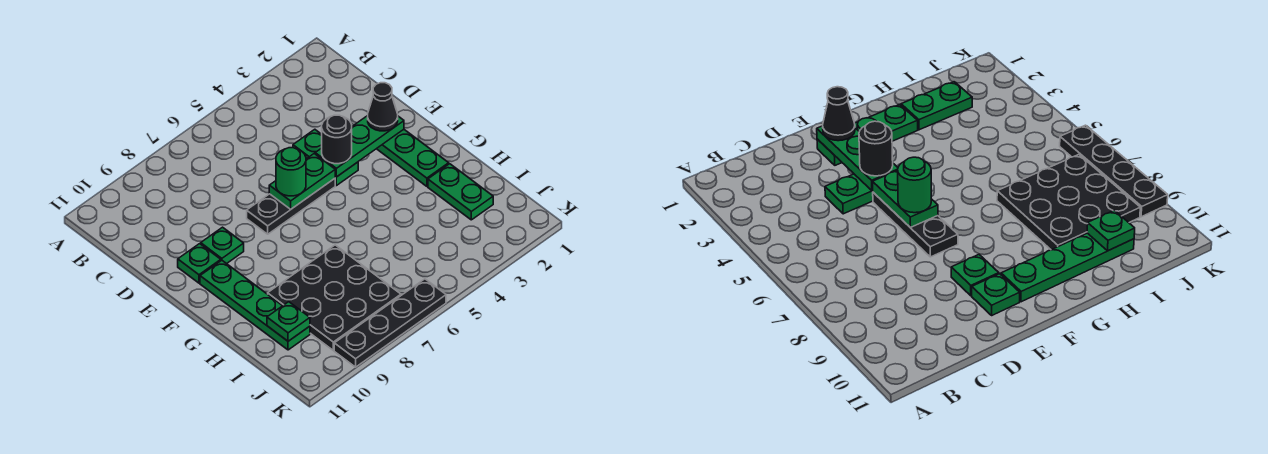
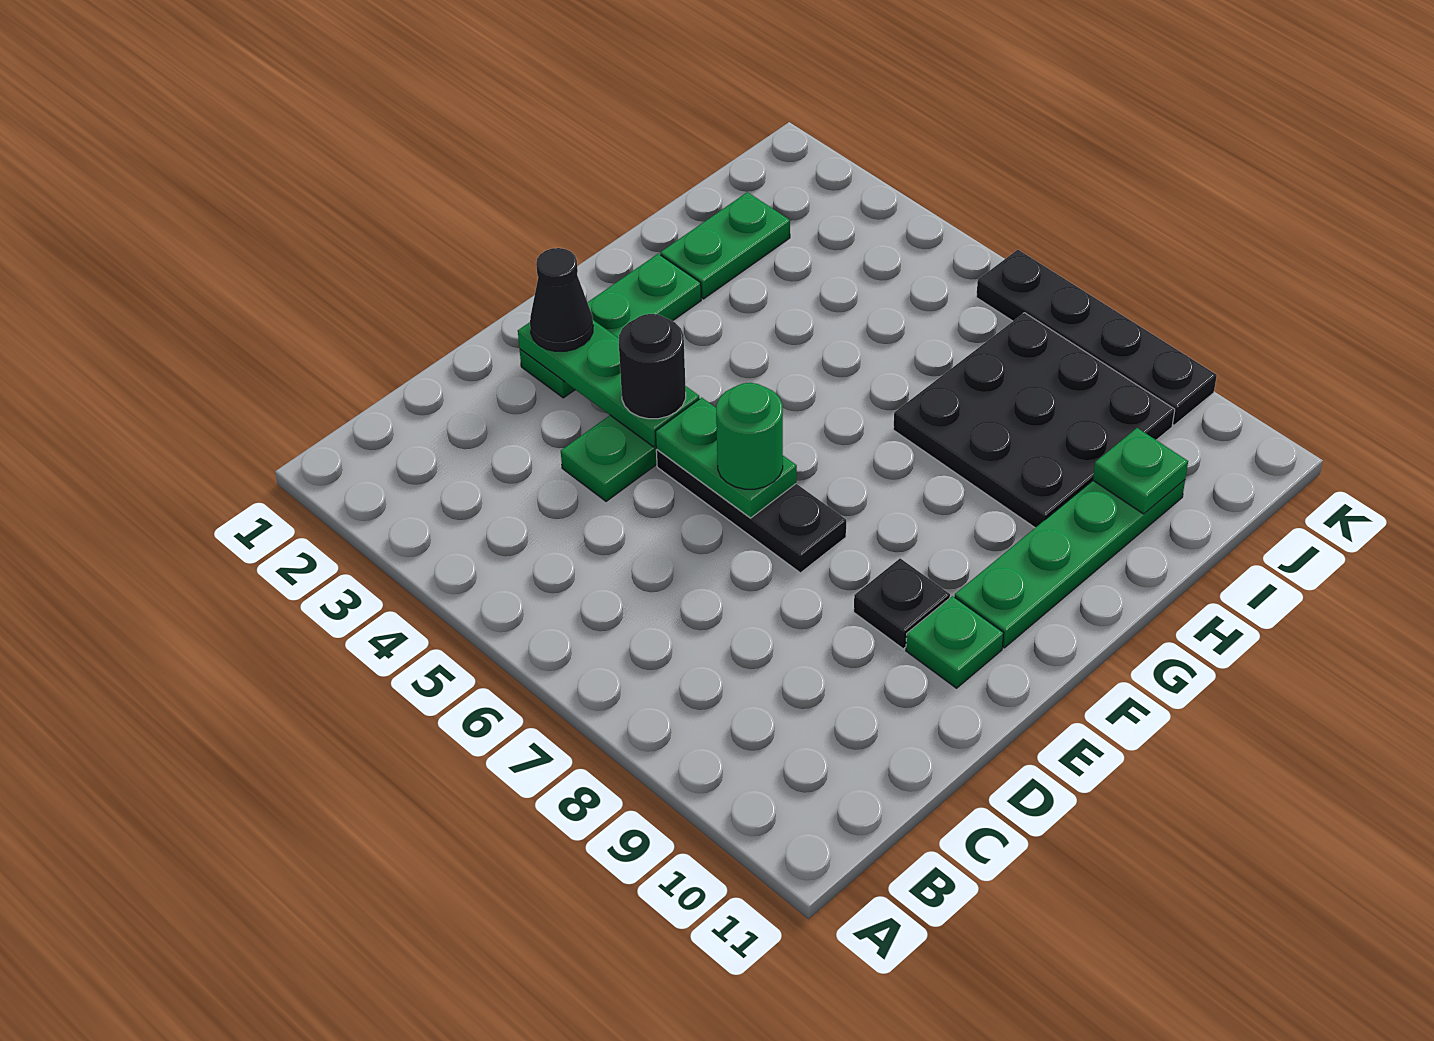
green 1x1 plate [201,227,244,264] -> black 1x1 plate [854,558,950,649]

